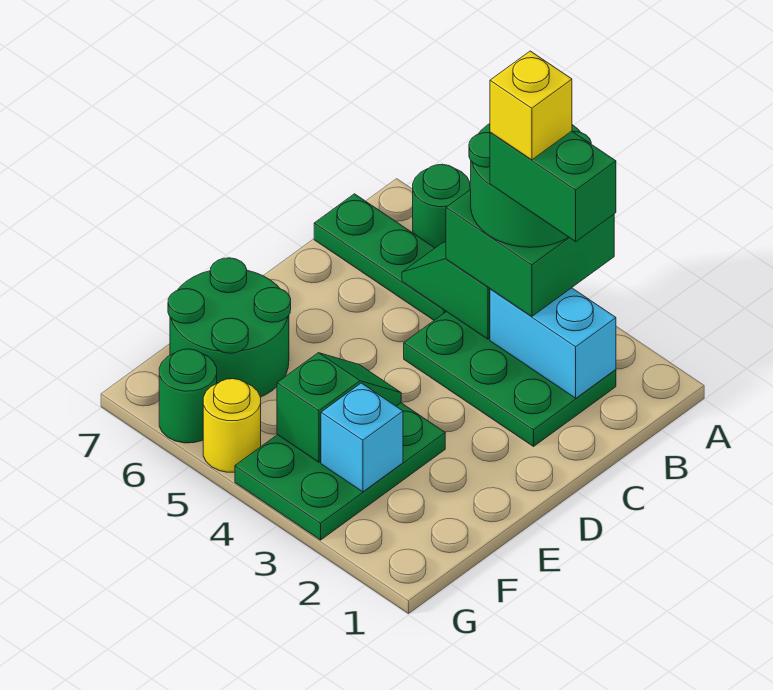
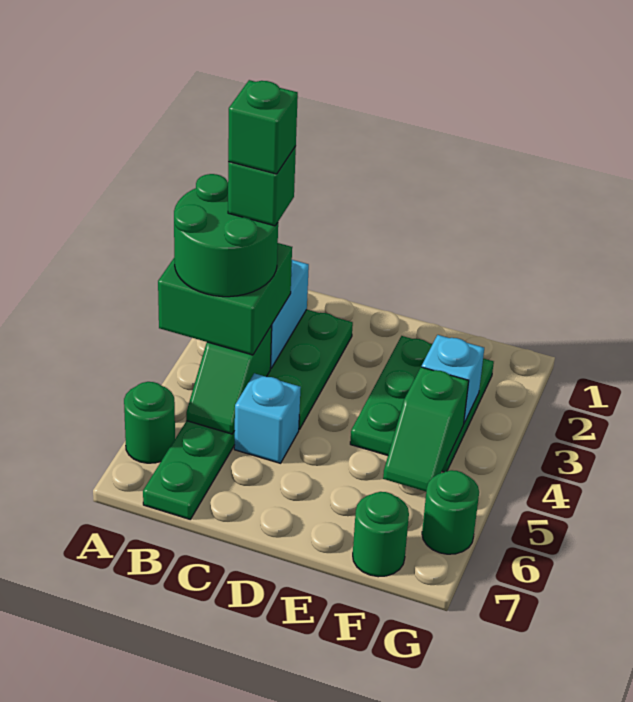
green 1x2 brick [490,131,616,242] -> green 1x1 brick [228,146,296,226]
yellow 1x1 brick [490,51,572,160] -> green 1x1 brick [228,80,298,174]
none -> cyan 1x1 brick [234,373,301,463]
green 2x3 plate [235,403,445,540] -> green 2x3 plate turned to [350,336,494,472]
green 1x2 slope [277,353,401,462] -> green 1x2 slope turned to [383,367,469,491]
green 2x2 round brick [168,258,291,397] -> green 1x1 round brick [353,492,409,577]
yellow 1x1 round brick [203,379,261,472] -> none

